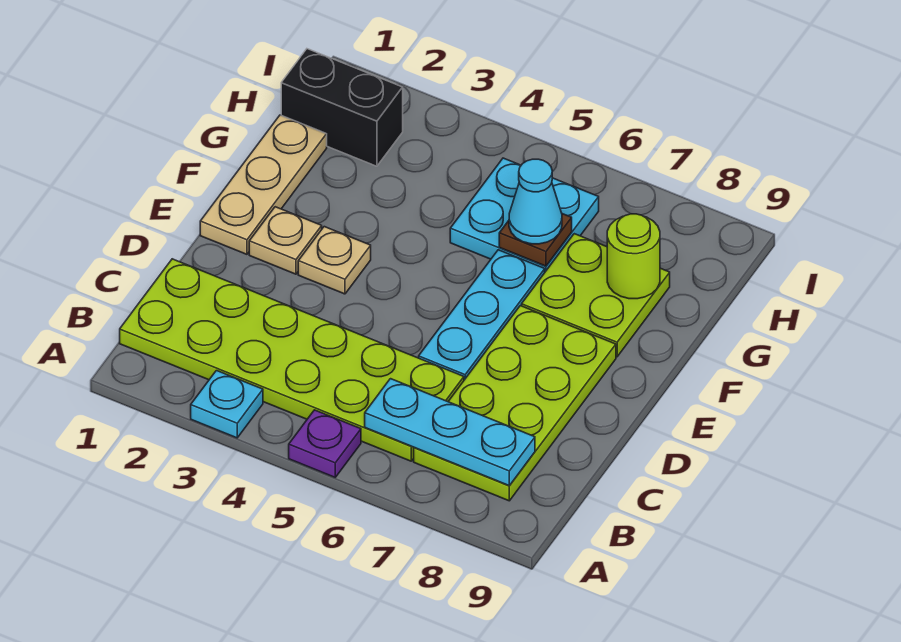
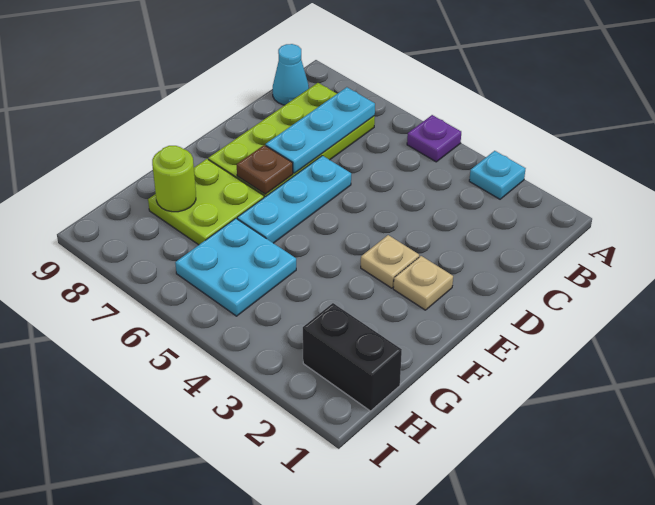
lime 2x6 plate [120,259,464,461] -> none
cyan 1x3 plate [365,379,535,486] -> cyan 1x3 plate turned to [266,87,375,173]
tan 1x3 plate [200,115,327,254] -> none
brown 1x1 plate [499,214,572,266] -> brown 1x1 plate moved to [237,145,293,194]
cyan 1x1 cone [509,159,562,244] -> cyan 1x1 cone moved to [273,44,309,105]

